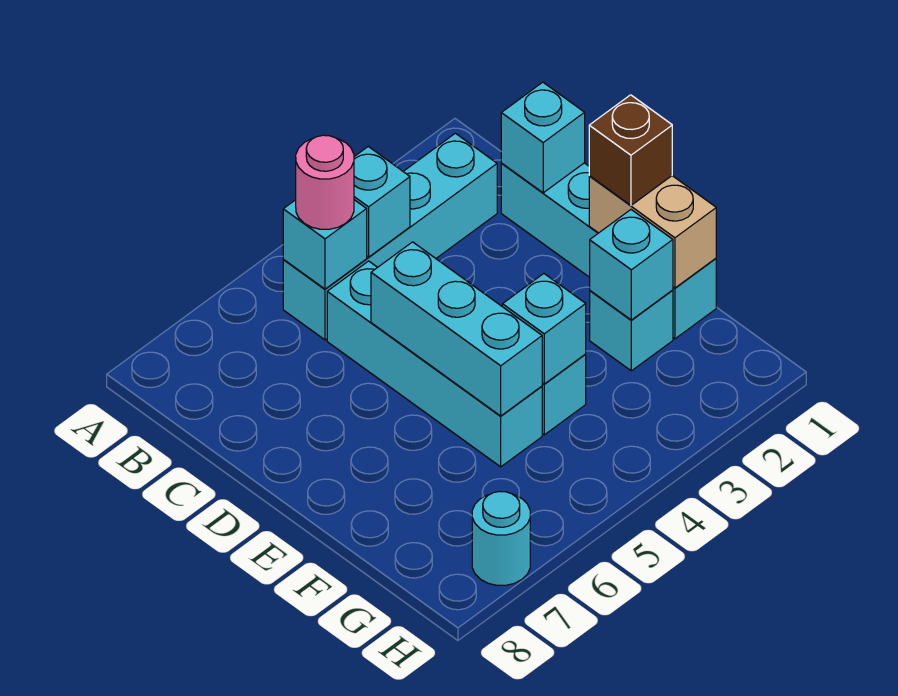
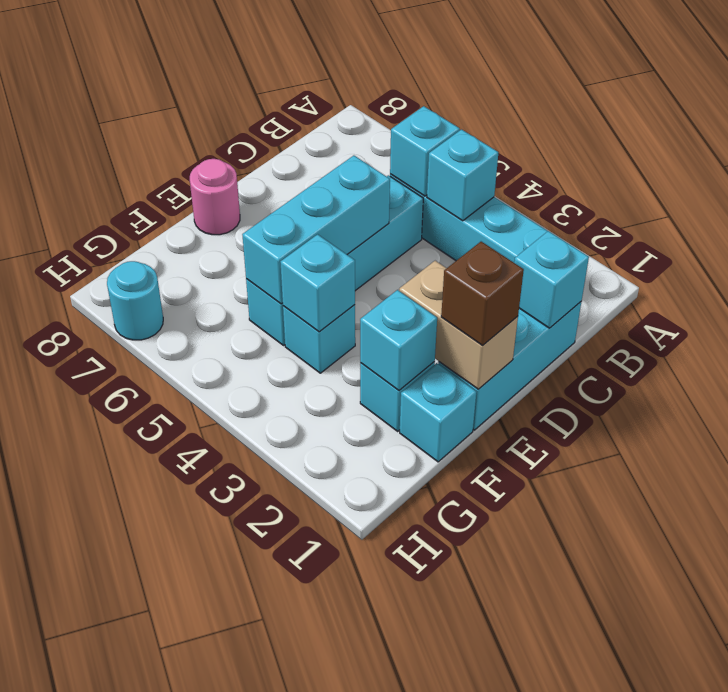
pink 1x1 round brick [296,135,354,229] -> pink 1x1 round brick moved to [190,159,240,235]
tan 1x2 brick [589,176,716,288] -> tan 1x2 brick turned to [399,261,518,389]

